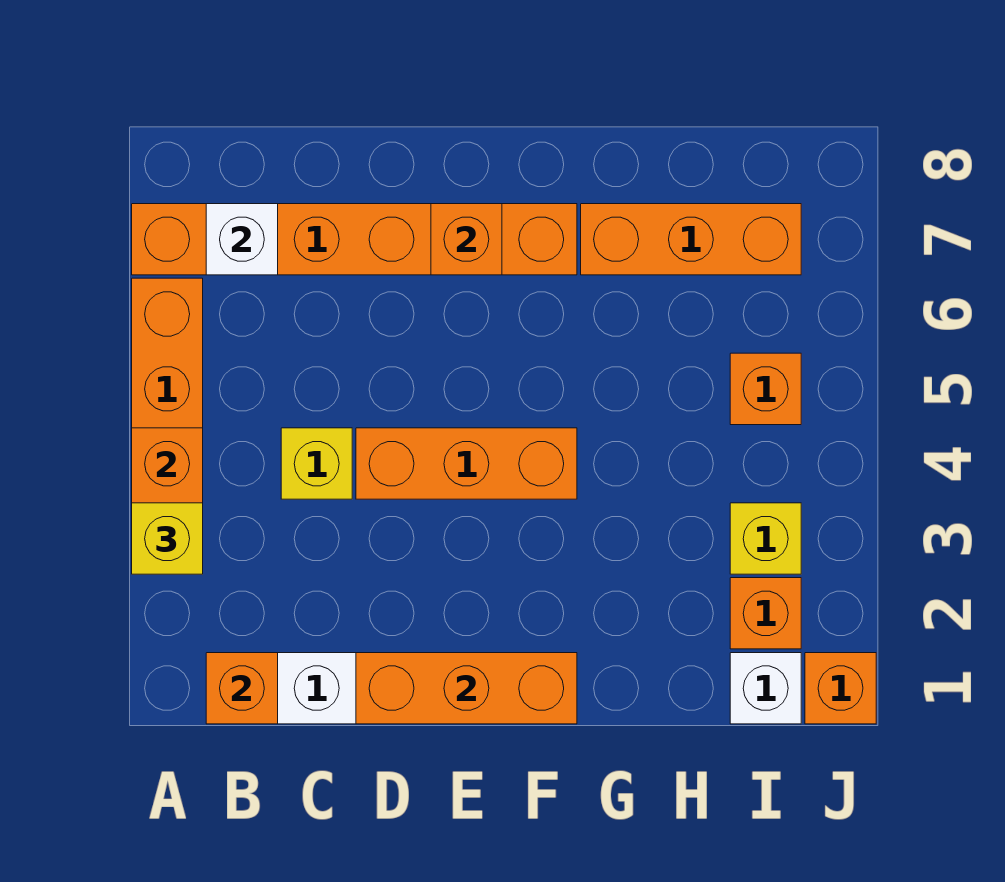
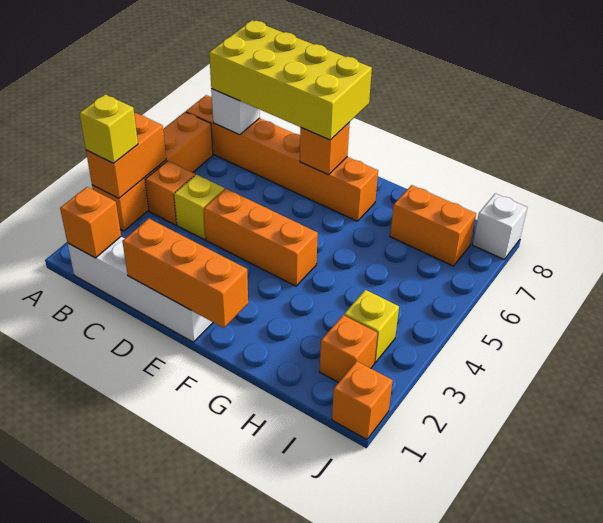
none -> yellow 2x4 brick [209,20,372,140]
orange 1x3 brick [581,204,801,275] -> orange 1x2 brick [390,185,476,266]
white 1x1 brick [730,653,801,724] -> white 1x1 brick moved to [473,193,527,259]
orange 1x1 brick [730,353,801,425] -> orange 1x1 brick moved to [145,161,195,225]

